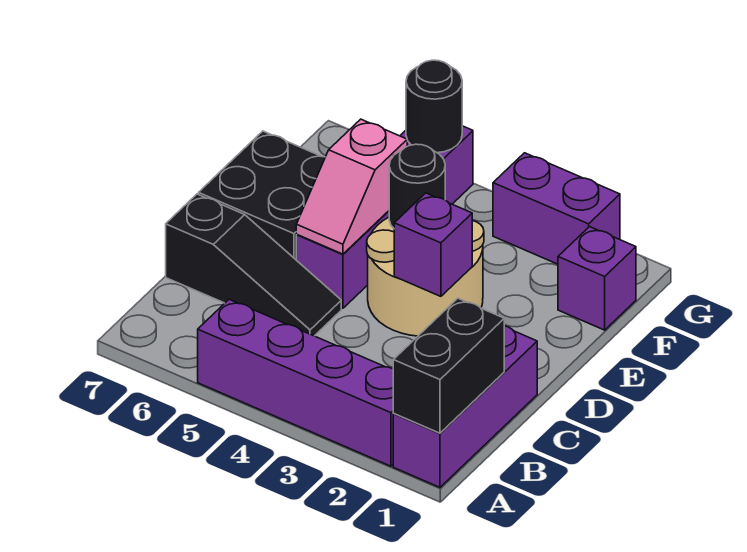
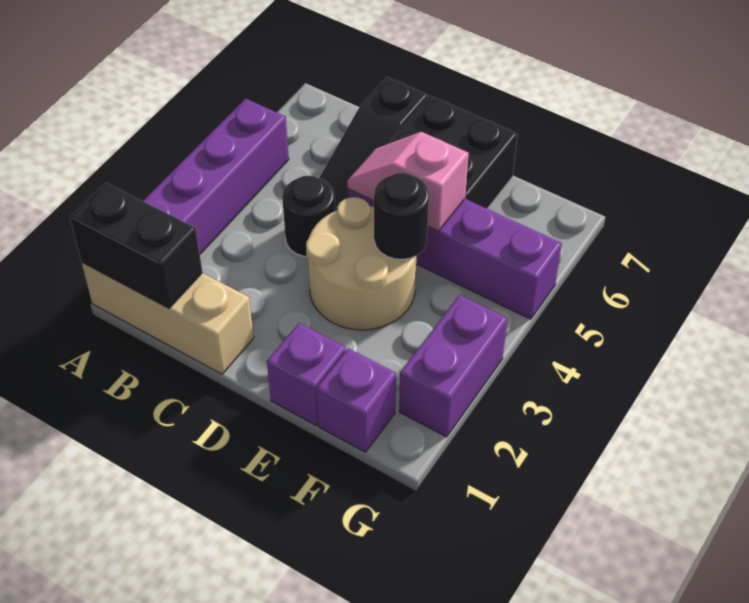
purple 1x3 brick [393,326,537,487] -> tan 1x3 brick [82,263,254,374]
purple 1x1 brick [394,193,472,296] -> purple 1x1 brick moved to [267,323,346,425]
black 1x1 round brick [406,60,462,153] -> black 1x1 round brick moved to [282,176,335,257]

